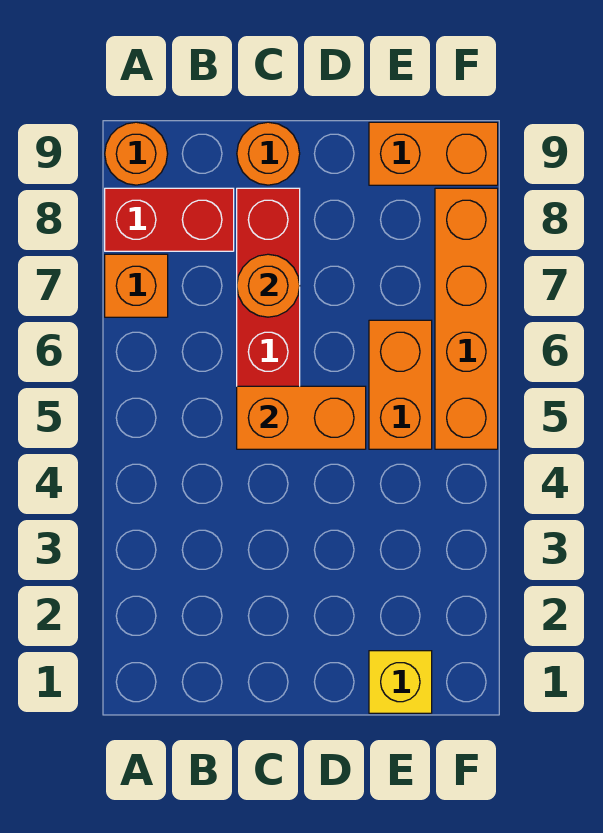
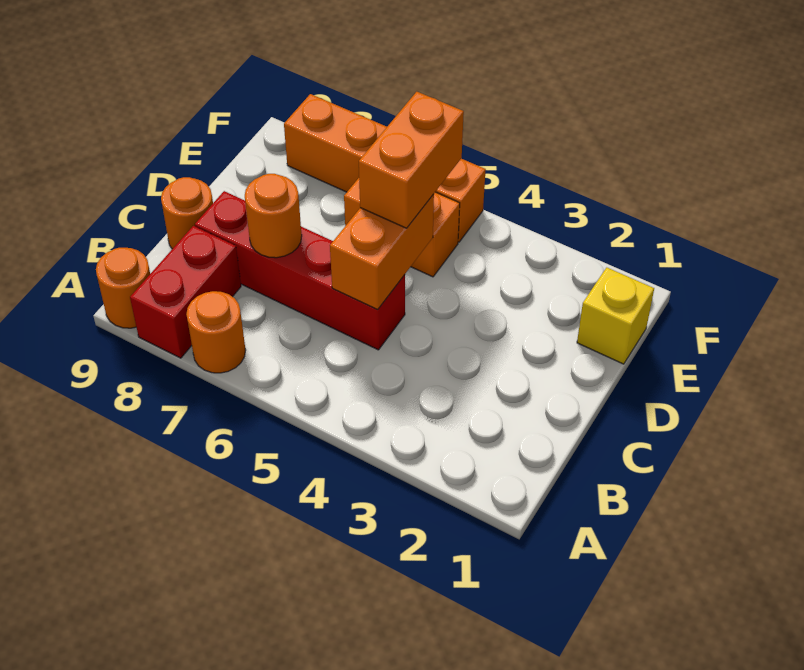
orange 1x1 brick [105,254,168,317] -> orange 1x1 round brick [186,291,246,373]
orange 1x2 brick [369,122,498,185] -> orange 1x2 brick moved to [359,92,464,228]

